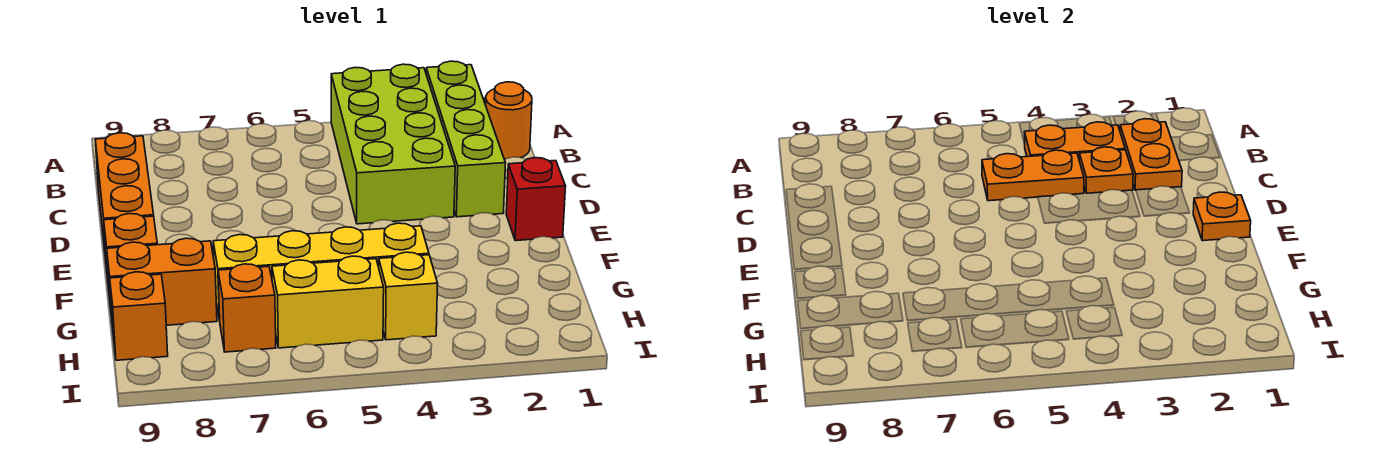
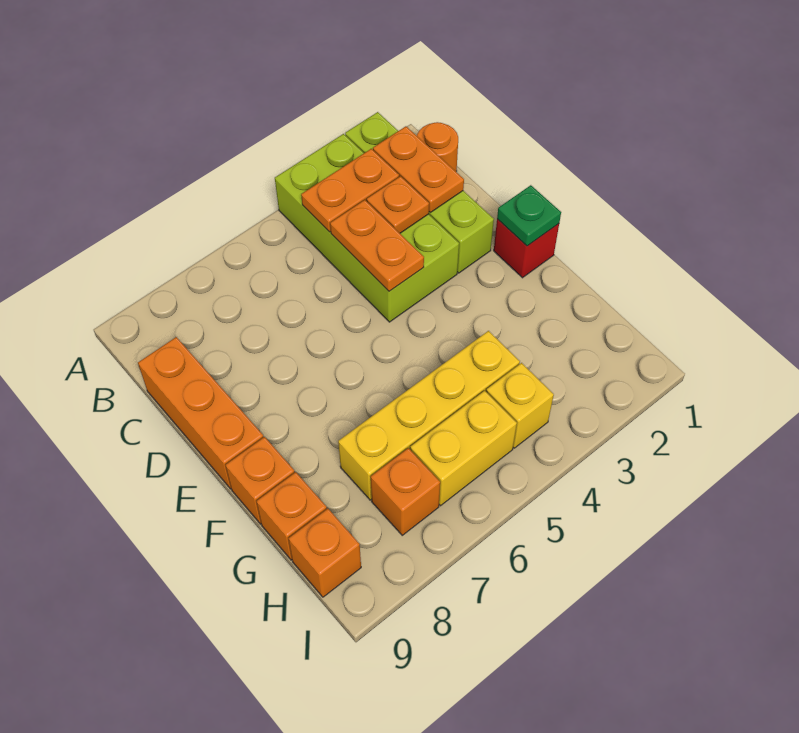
orange 1x2 plate [982,150,1084,201] -> orange 1x2 plate turned to [330,200,424,291]
orange 1x1 plate [1193,192,1251,241] -> green 1x1 plate [497,185,561,246]
orange 1x2 brick [107,238,217,327] -> orange 1x1 brick [256,472,327,560]

